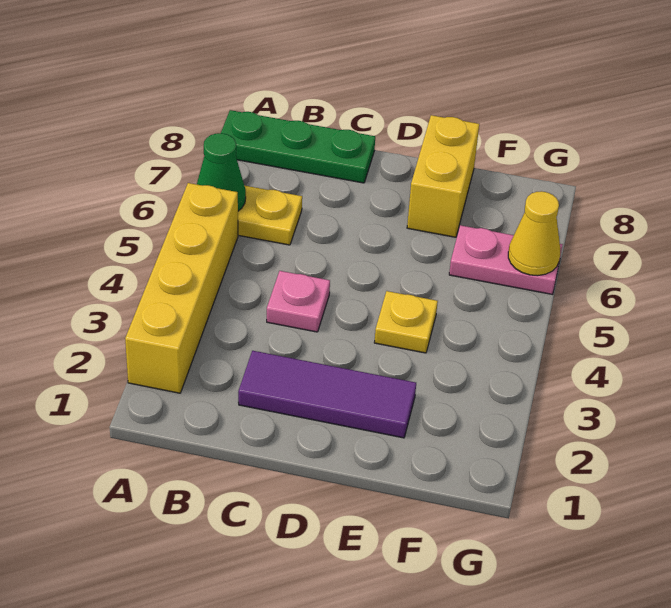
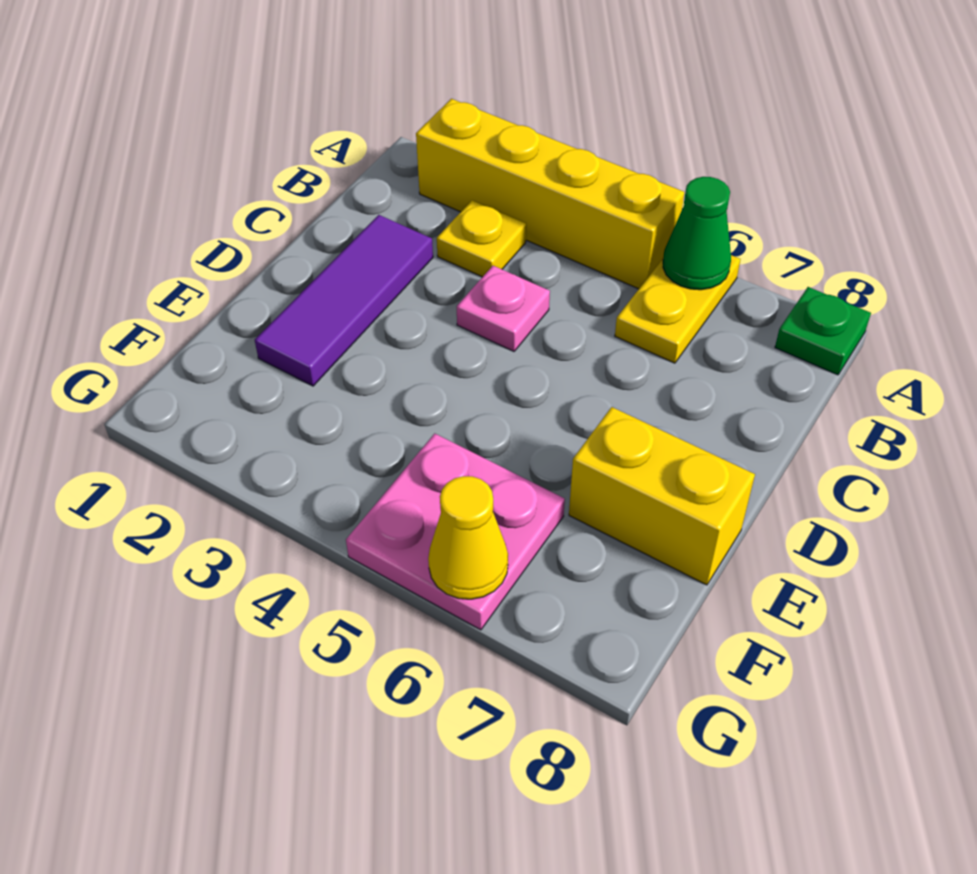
green 1x3 plate [221,110,375,183] -> green 1x1 plate [775,287,871,375]
yellow 1x1 plate [374,291,438,353] -> yellow 1x1 plate moved to [437,200,526,277]
pink 1x2 plate [449,225,563,294] -> pink 2x2 plate [346,434,565,630]

